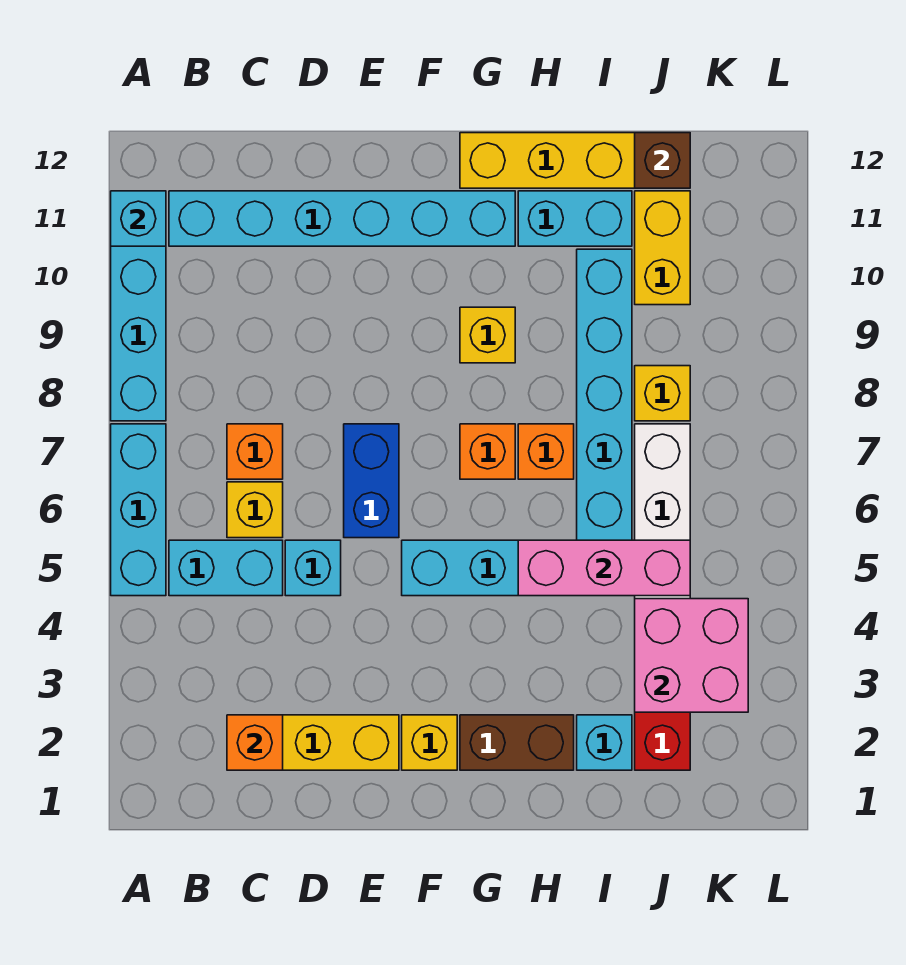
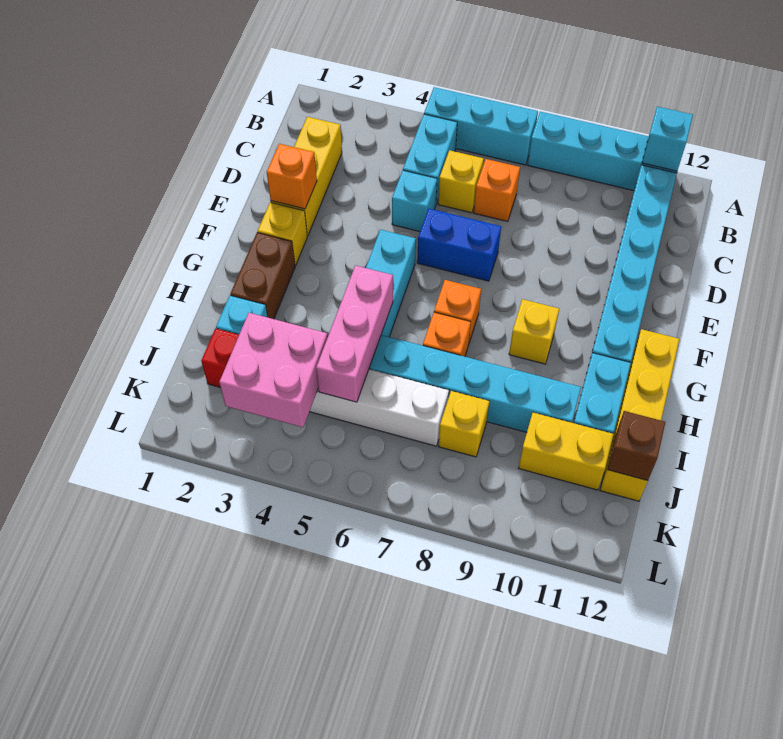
orange 1x1 brick [227,715,283,770] -> orange 1x1 brick moved to [267,144,317,209]

